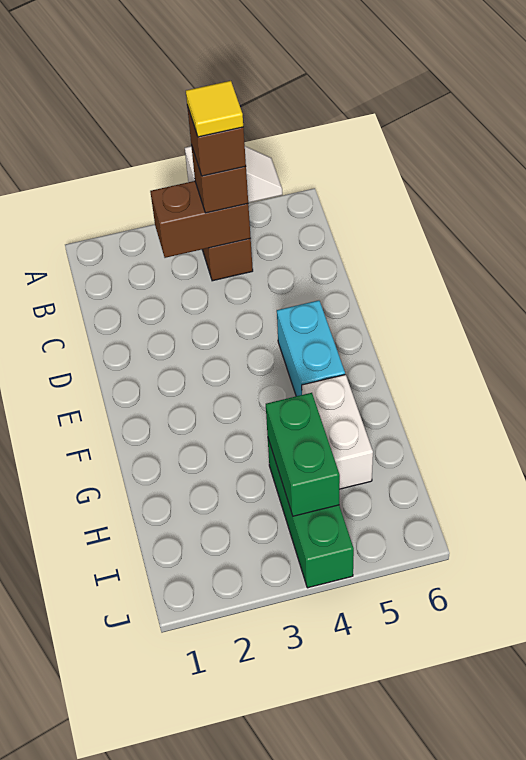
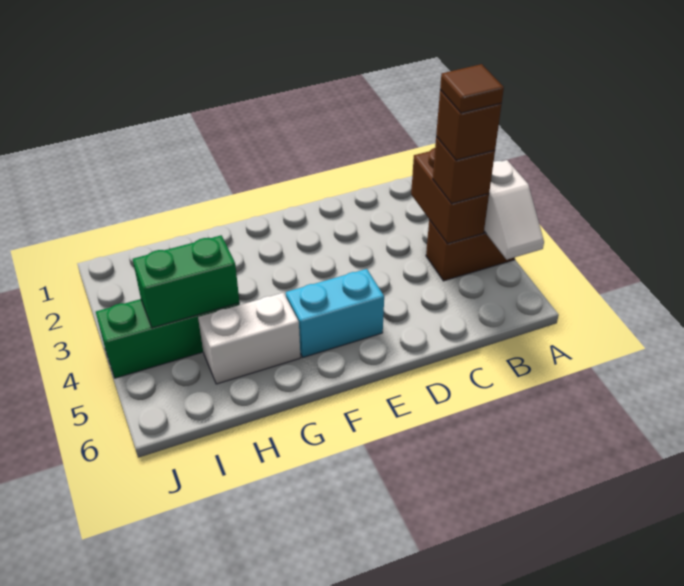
yellow 1x1 tile [186,81,243,137] -> brown 1x1 tile [440,64,504,113]

